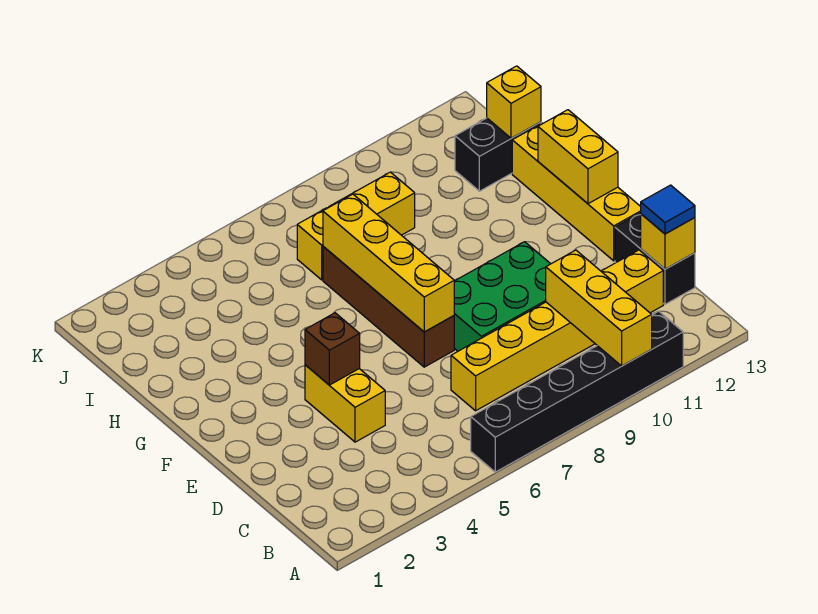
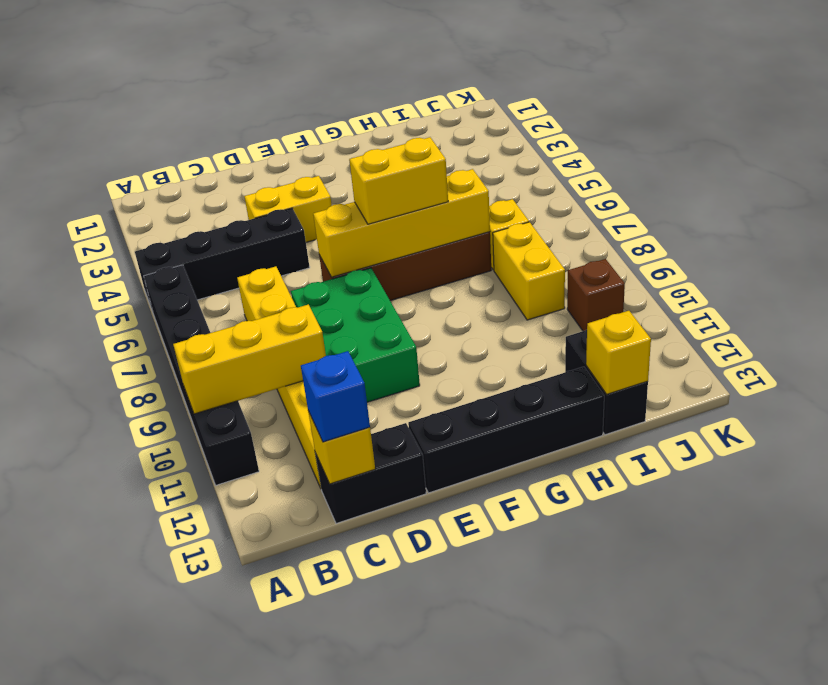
none -> black 1x4 brick [135,208,310,308]
blue 1x1 tile [641,185,695,234] -> blue 1x1 brick [301,351,370,442]
brown 1x1 brick [305,313,360,385] -> brown 1x1 brick moved to [567,259,625,331]
yellow 1x4 brick [512,123,641,261] -> black 1x4 brick [408,367,604,493]
yellow 1x2 brick [538,110,618,204] -> yellow 1x2 brick moved to [349,137,448,224]

